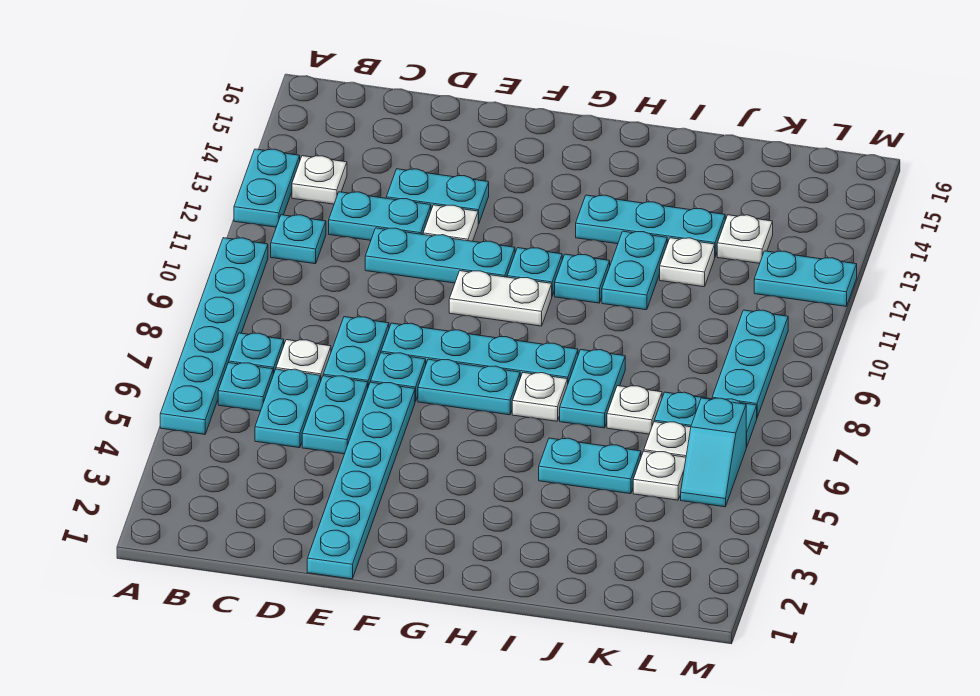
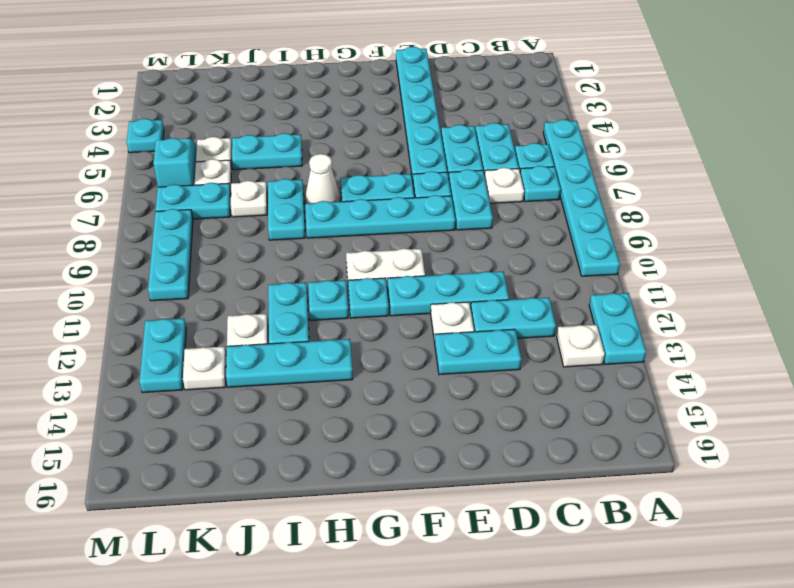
cyan 1x1 plate [271,215,326,264] -> cyan 1x1 plate moved to [127,119,164,153]
white 1x1 plate [512,373,568,421] -> white 1x1 cone [305,154,340,204]
cyan 1x2 plate [754,251,857,306] -> cyan 1x2 plate turned to [139,318,186,393]

